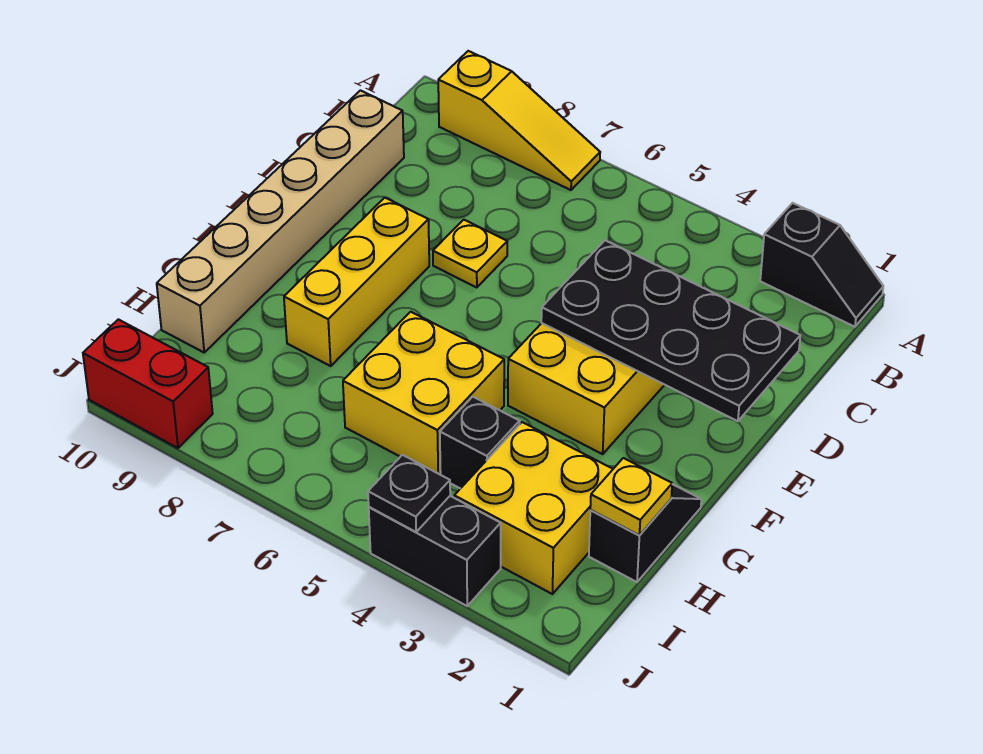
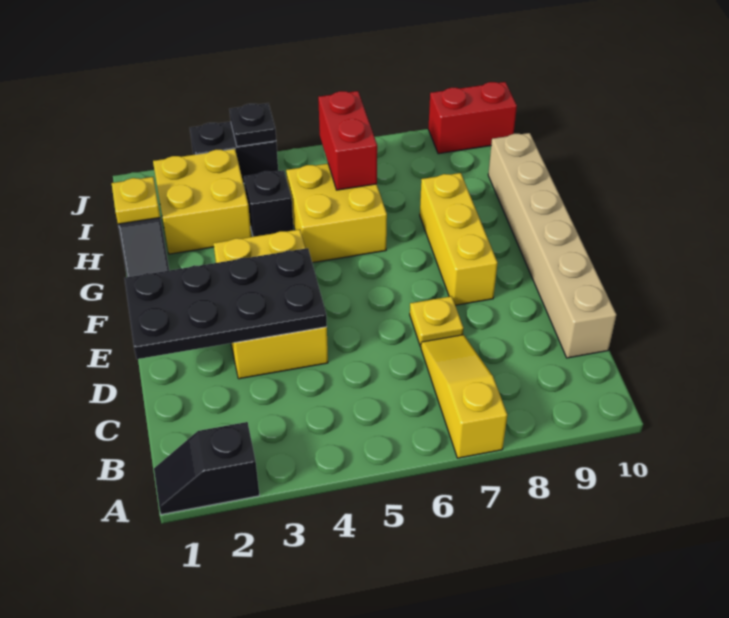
yellow 1x3 slope [438,51,600,190] -> yellow 1x3 slope turned to [421,335,507,458]
none -> red 1x2 brick [318,91,377,190]

